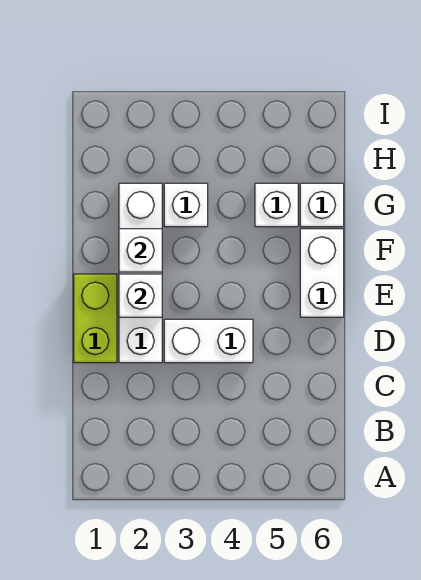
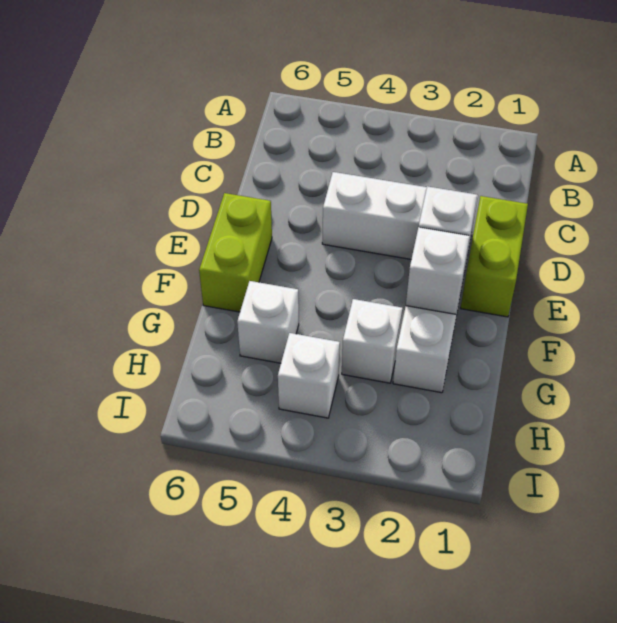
white 1x2 brick [300,229,344,317] -> lime 1x2 brick [199,193,272,312]
white 1x1 brick [300,183,344,227] -> white 1x1 brick moved to [278,333,340,418]

